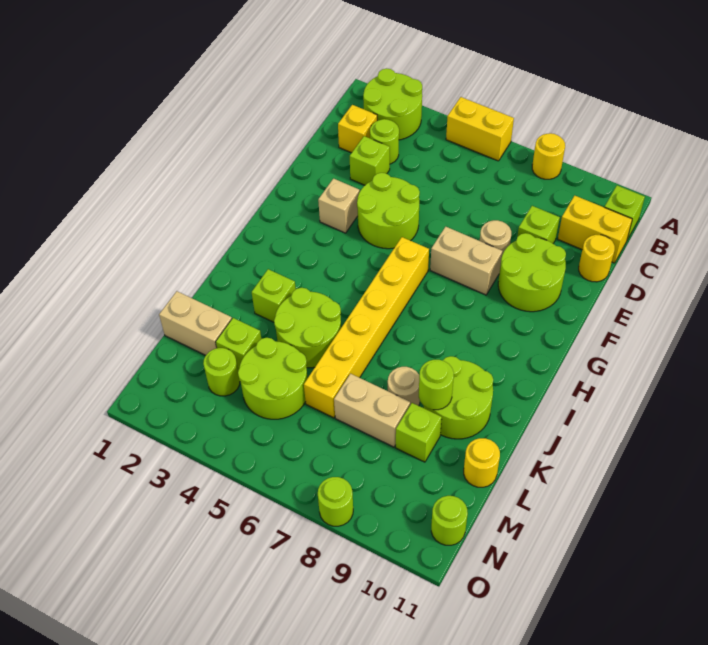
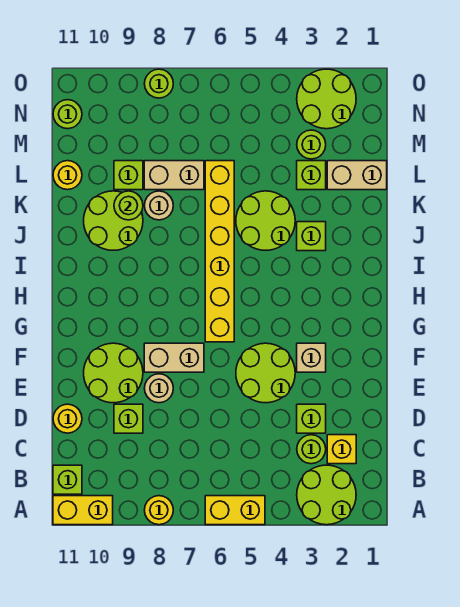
yellow 1x2 brick [558,196,632,263] -> yellow 1x2 brick moved to [53,496,113,525]
lime 2x2 round brick [238,338,308,419] -> lime 2x2 round brick moved to [297,69,356,129]

